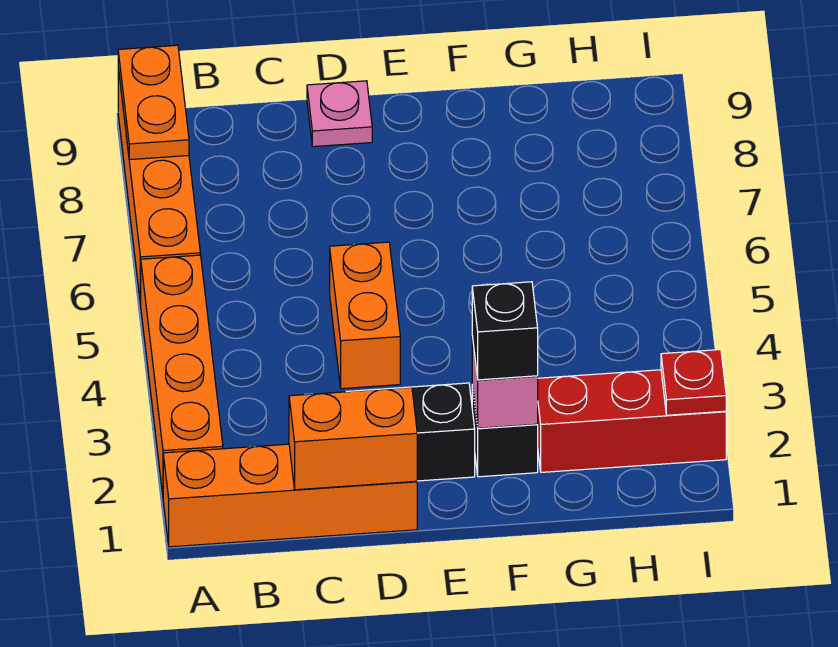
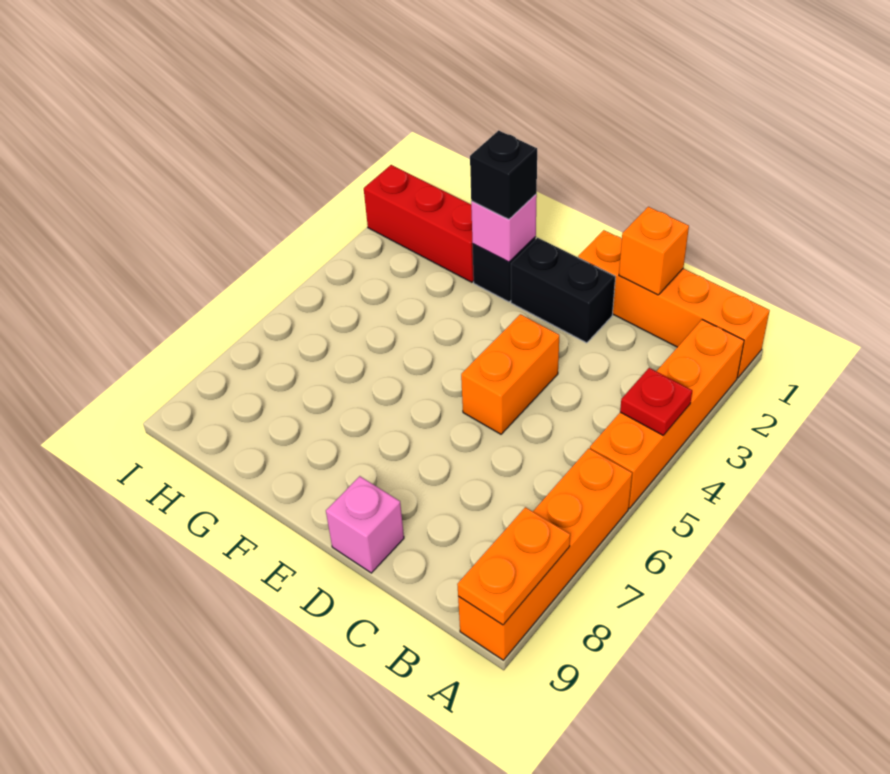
orange 1x2 brick [289,387,417,490] -> orange 1x1 brick [619,207,689,295]
pink 1x1 plate [307,81,372,147] -> pink 1x1 brick [326,476,404,573]
red 1x1 plate [661,350,726,415] -> red 1x1 plate moved to [620,368,692,435]

